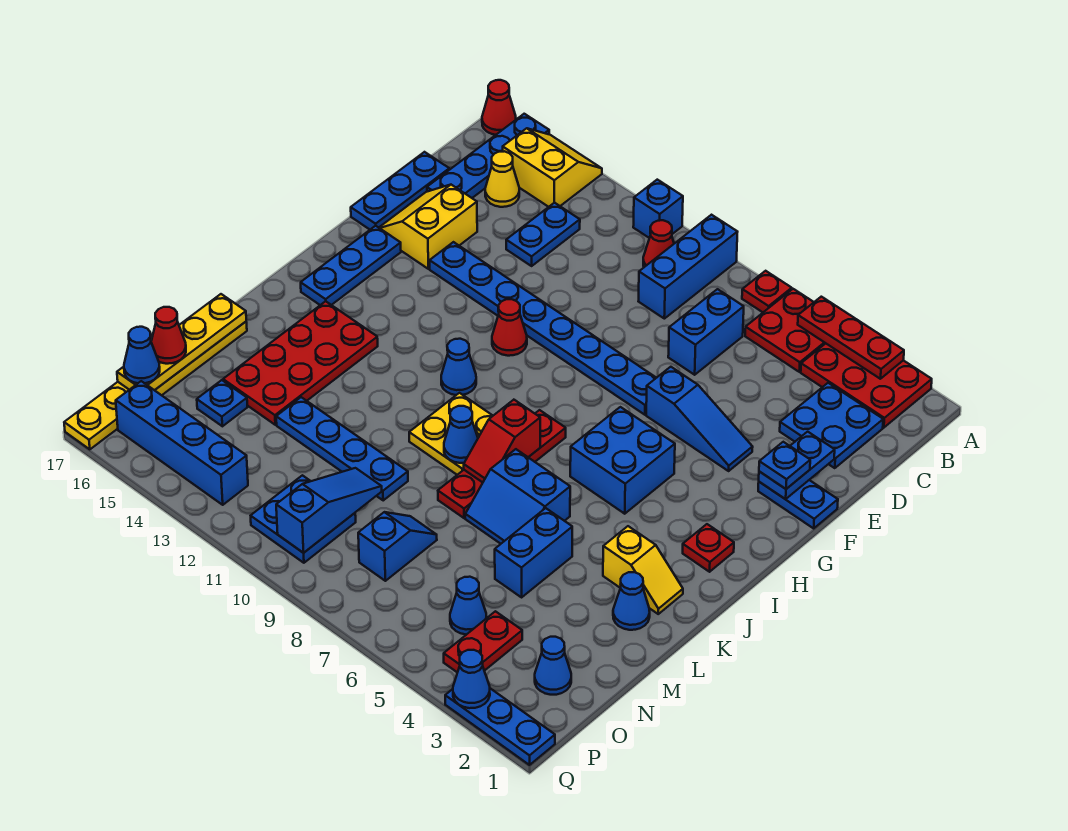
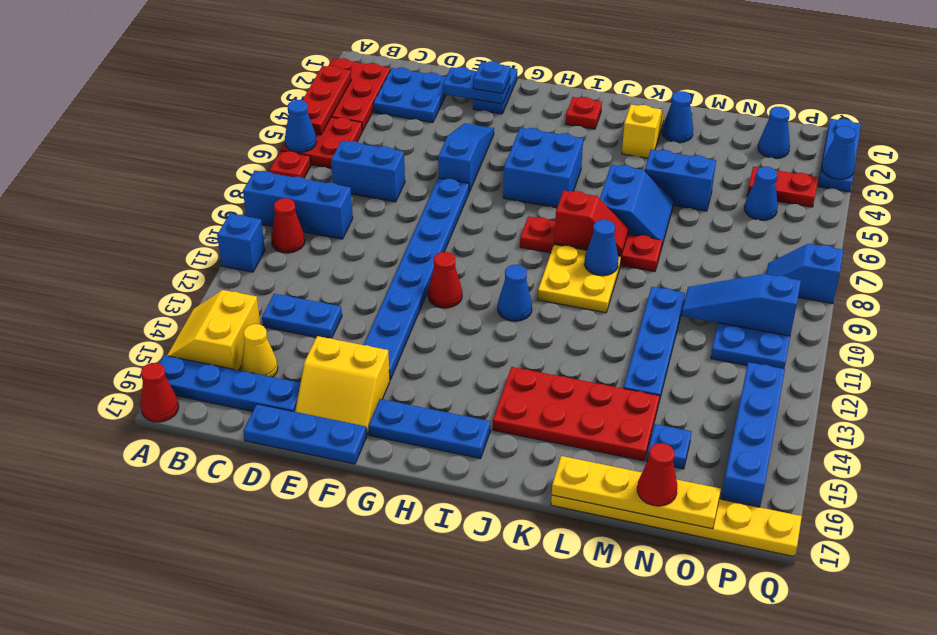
blue 1x2 slope [358,512,437,581] -> blue 1x2 slope moved to [766,244,843,304]
blue 1x1 cone [124,327,160,383] -> blue 1x1 cone moved to [285,100,316,152]

